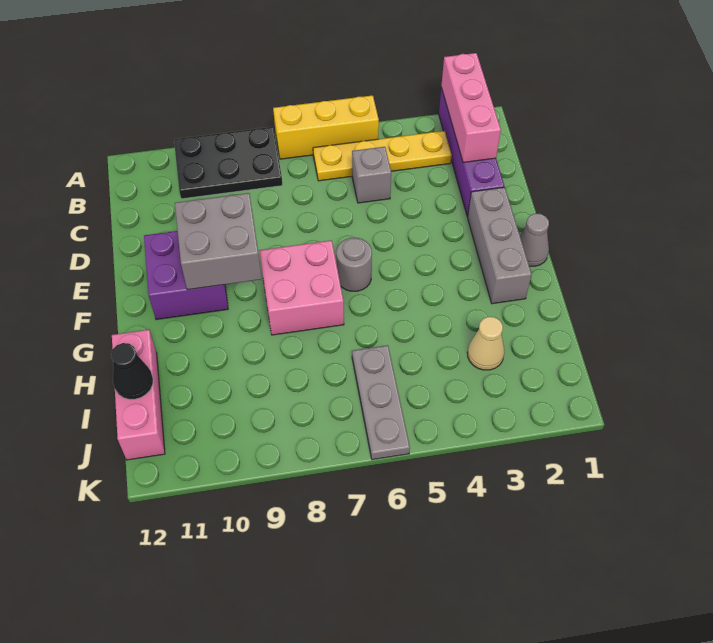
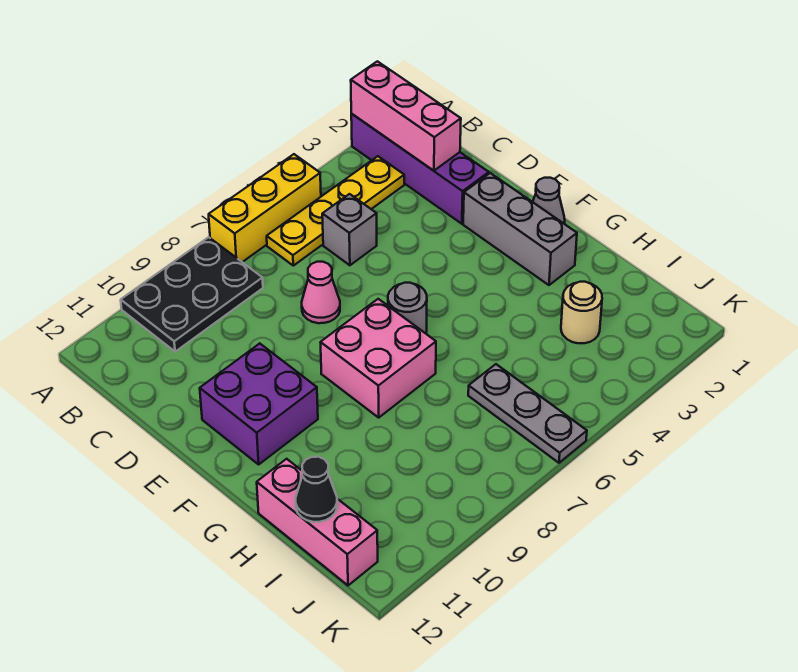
none -> pink 1x1 cone [302,262,340,323]
grey 2x2 brick [175,193,262,290] -> none
tan 1x1 cone [467,317,504,370] -> tan 1x1 round brick [561,282,602,343]

